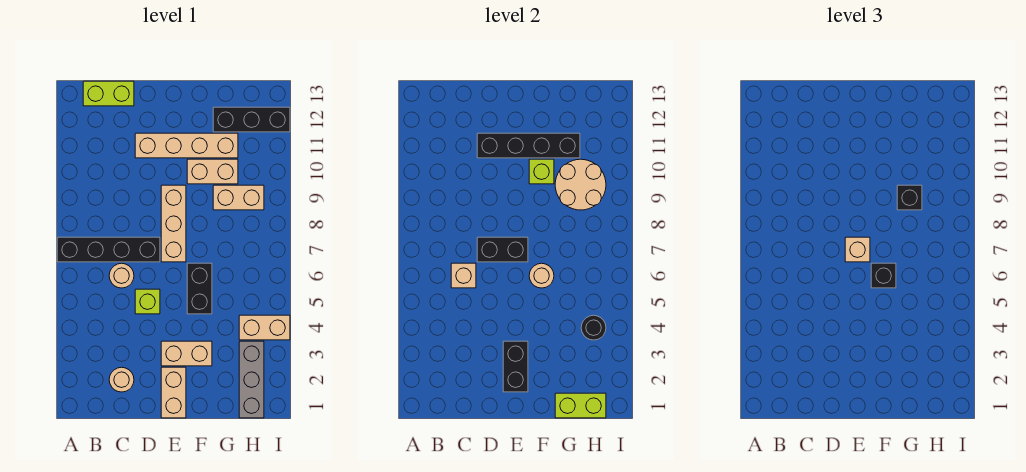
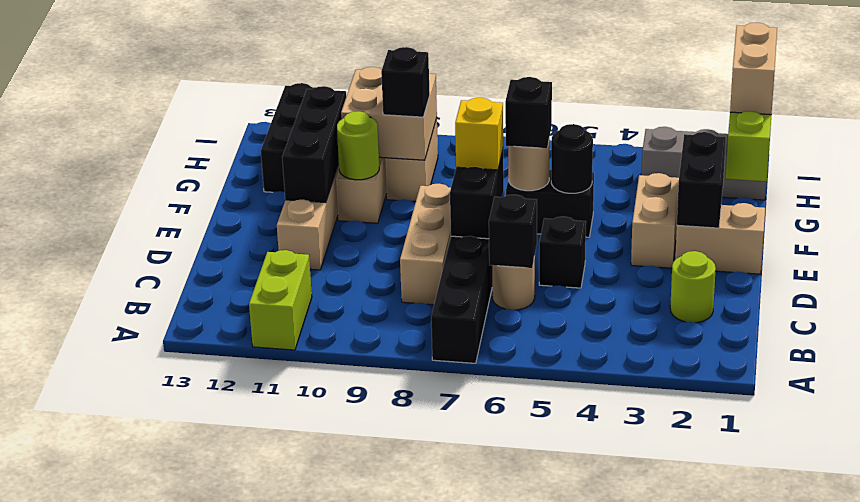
lime 1x2 brick [83,81,134,106] -> lime 1x2 brick moved to [249,250,312,350]
tan 1x1 round brick [109,367,134,392] -> lime 1x1 round brick [670,251,716,323]
tan 1x1 brick [451,263,476,288] -> black 1x1 brick [489,195,537,268]
lime 1x1 brick [135,289,160,314] -> black 1x1 brick [539,217,586,288]
black 1x4 brick [477,133,580,158] -> black 1x3 brick [282,86,346,203]
black 1x2 brick [503,341,528,392] -> black 1x2 brick turned to [677,132,726,228]
tan 1x3 brick [161,185,186,262] -> tan 1x3 brick turned to [400,184,451,305]
tan 1x1 brick [845,237,870,262] -> yellow 1x1 brick [455,98,503,170]
lime 1x1 brick [529,159,554,184] -> lime 1x1 round brick [337,111,379,180]
tan 2x2 round brick [555,159,606,210] -> tan 2x2 brick [341,67,437,160]
tan 1x2 brick [239,315,290,340] -> tan 1x2 brick moved to [730,23,777,115]
black 1x1 round brick [581,315,606,340] -> black 1x1 round brick moved to [551,124,593,193]

